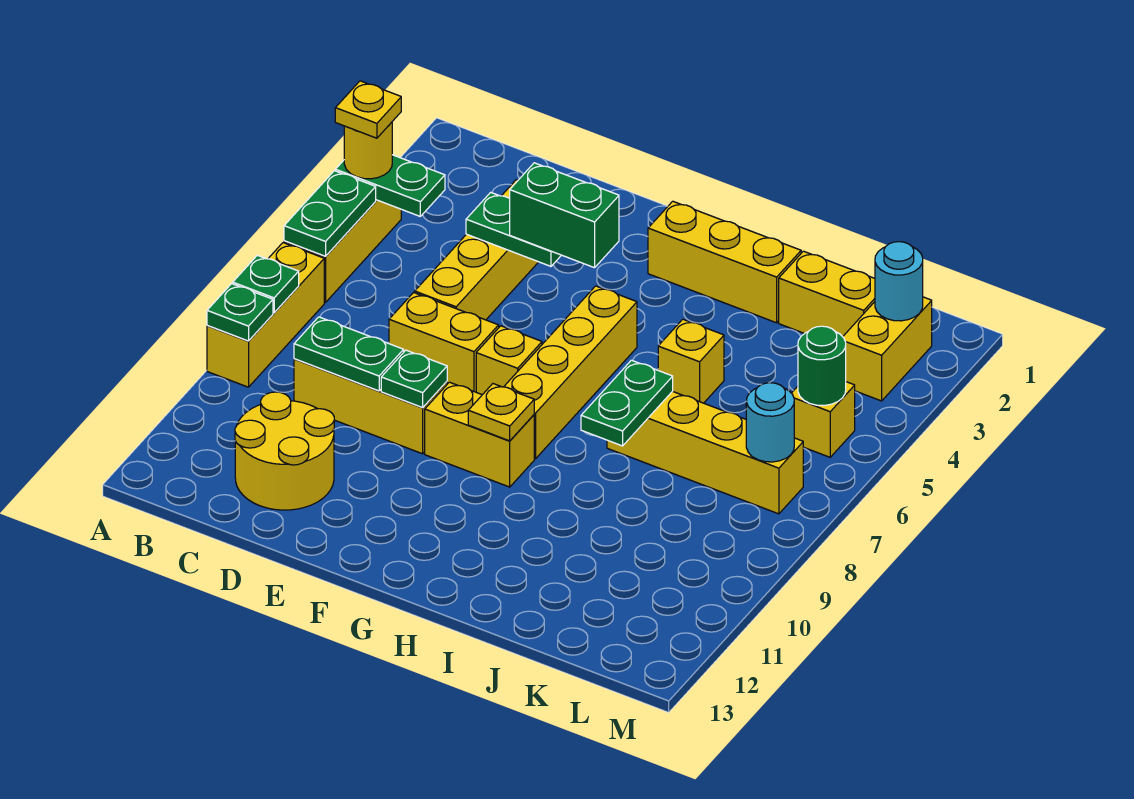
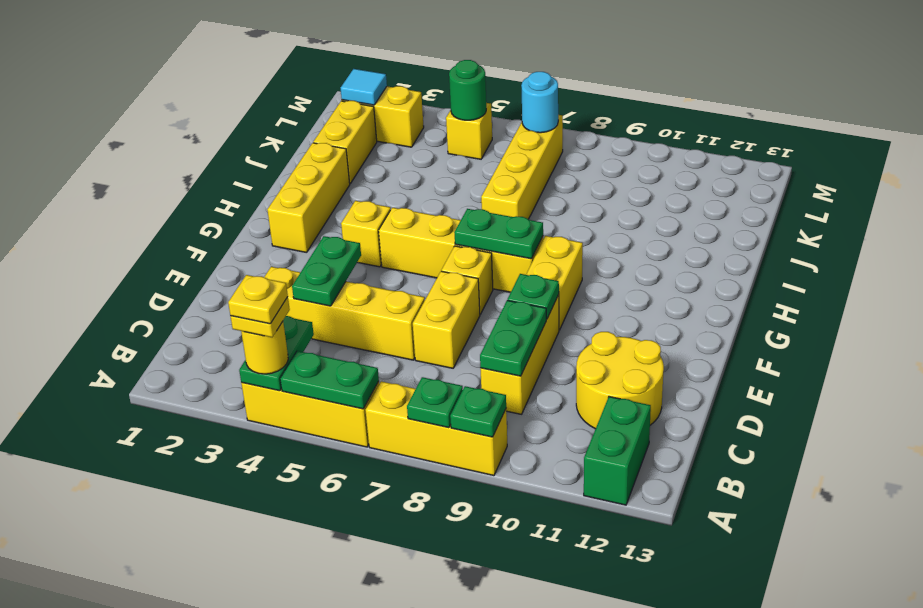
green 1x2 brick [510,163,619,268] -> green 1x2 brick moved to [584,397,651,505]
yellow 1x1 plate [468,384,534,441] -> yellow 1x1 plate moved to [228,275,288,324]
yellow 1x1 brick [658,319,724,403] -> yellow 1x1 brick moved to [341,201,391,267]
green 1x2 plate [581,360,673,446] -> green 1x2 plate moved to [454,209,543,259]
cyan 1x1 round brick [875,242,923,321] -> cyan 1x1 tile [341,69,387,105]

